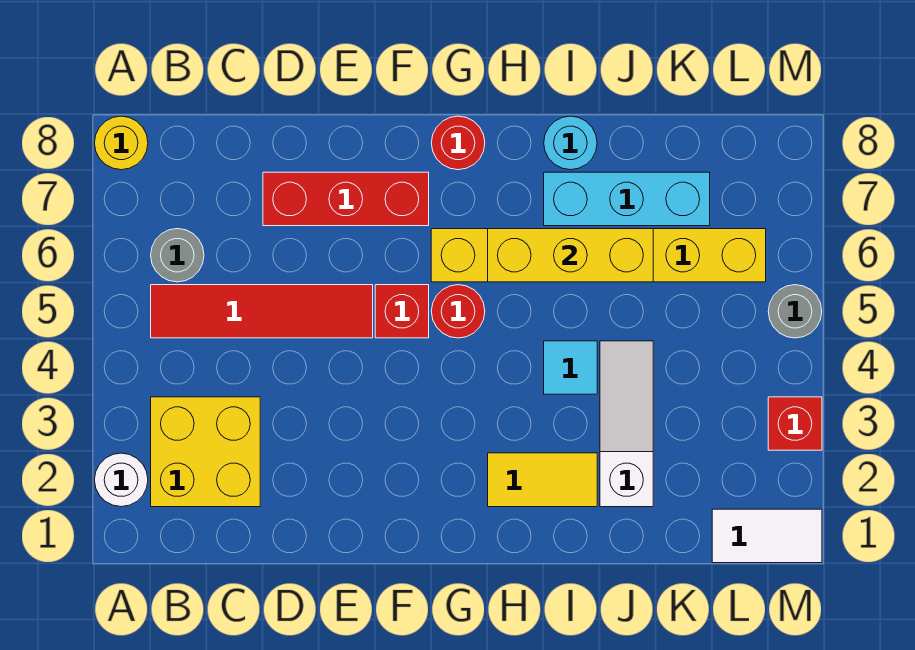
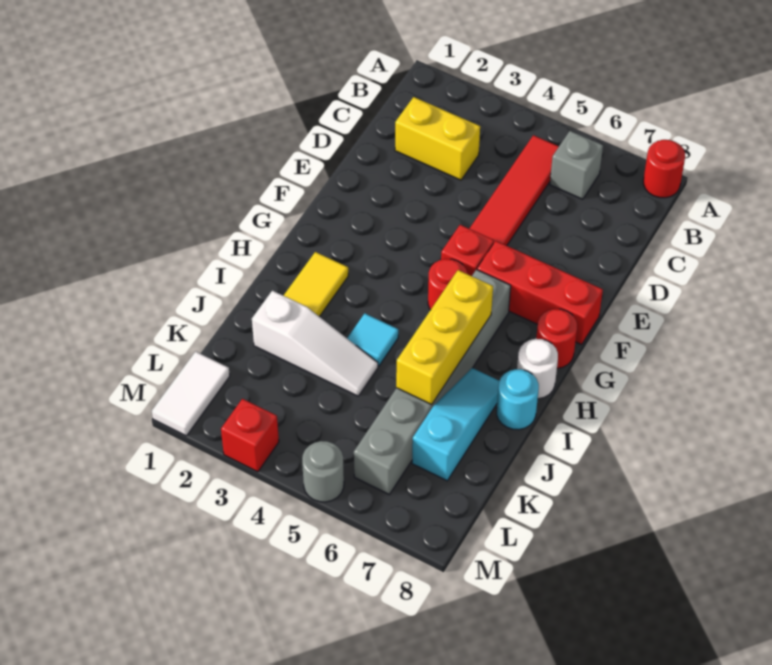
white 1x1 round brick [95,453,148,507] -> white 1x1 round brick moved to [517,339,558,399]
yellow 1x1 round brick [95,116,148,170] -> red 1x1 round brick [643,140,685,198]
yellow 2x2 brick [151,397,260,507] -> yellow 1x2 brick [395,97,480,180]
grey 1x1 round brick [151,229,204,282] -> grey 1x1 brick [550,131,603,199]
red 1x3 brick [263,172,429,226] -> red 1x3 brick turned to [477,241,603,345]
yellow 1x6 brick [431,229,766,282] -> grey 1x6 brick [354,270,511,494]
cyan 1x3 brick [544,172,710,226] -> cyan 1x3 slope [412,368,499,481]

